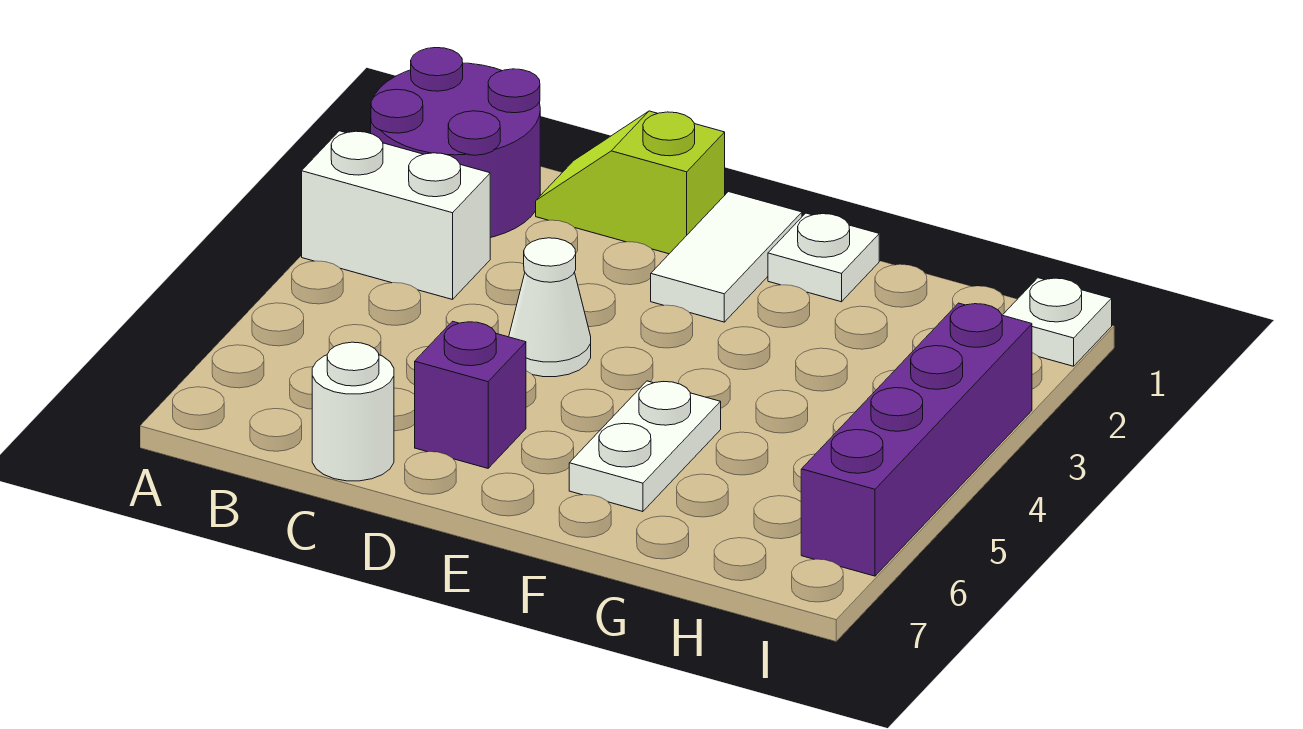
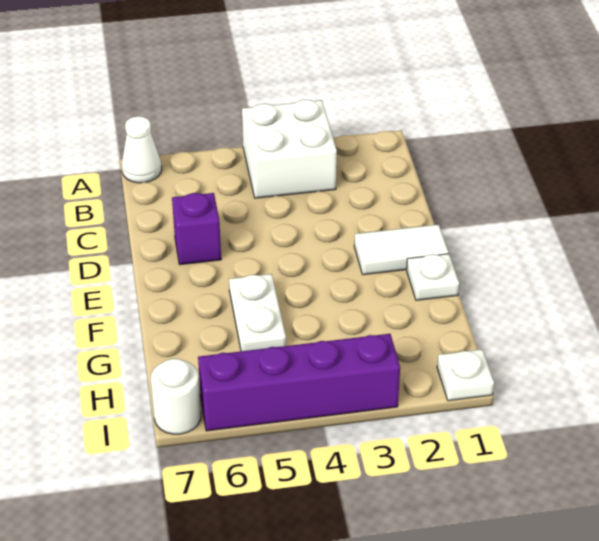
purple 2x2 round brick [371,48,540,238] -> none
white 1x2 brick [302,131,490,300] -> white 2x2 brick [242,100,337,198]
lime 1x2 slope [536,111,725,254] -> none
white 1x1 round brick [312,342,394,481] -> white 1x1 round brick moved to [151,359,201,434]
white 1x1 cone [509,238,591,377] -> white 1x1 cone moved to [122,116,162,183]
white 1x2 plate [569,381,721,512] -> white 1x2 plate turned to [229,274,286,351]

